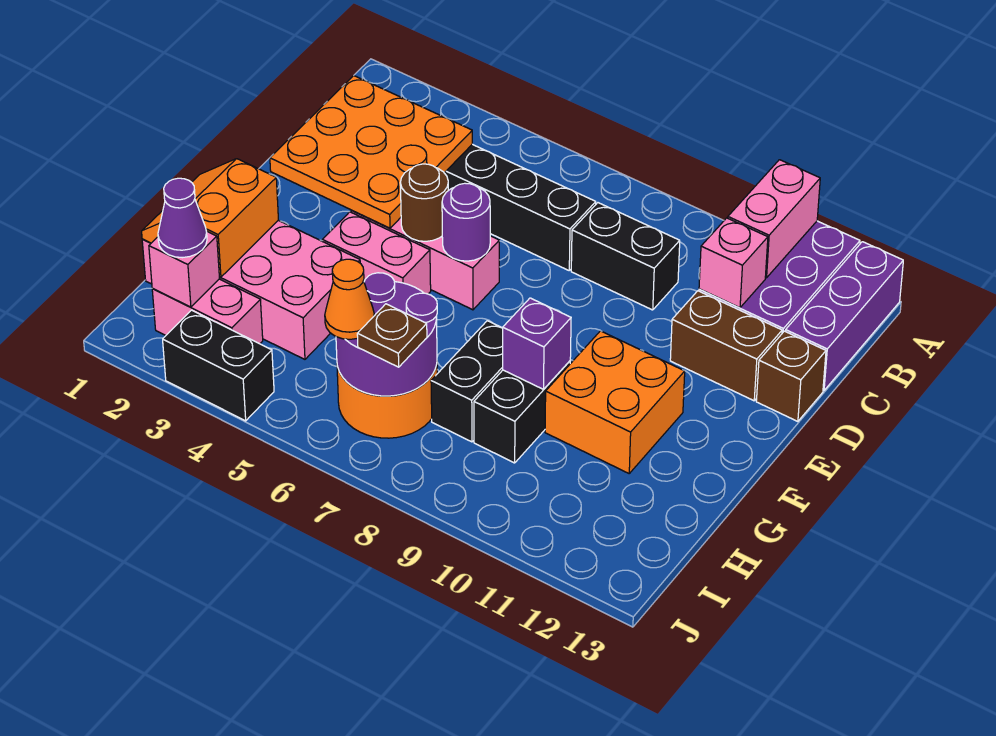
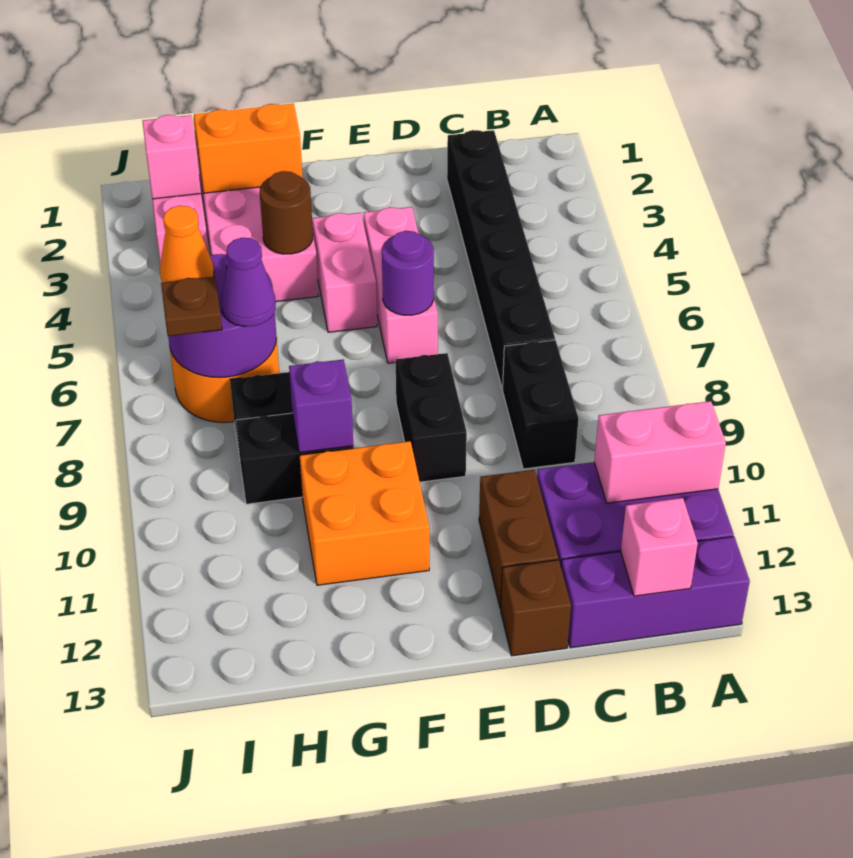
orange 3x3 plate [270,76,472,228] -> none
pink 1x1 brick [699,218,768,308] -> pink 1x1 brick moved to [621,498,698,596]
brown 1x1 round brick [400,164,448,241] -> brown 1x1 round brick moved to [260,171,313,254]
purple 1x1 cone [158,178,207,258] -> purple 1x1 cone moved to [221,238,276,326]
black 1x2 brick [163,310,274,421] -> black 1x2 brick moved to [396,353,467,482]

